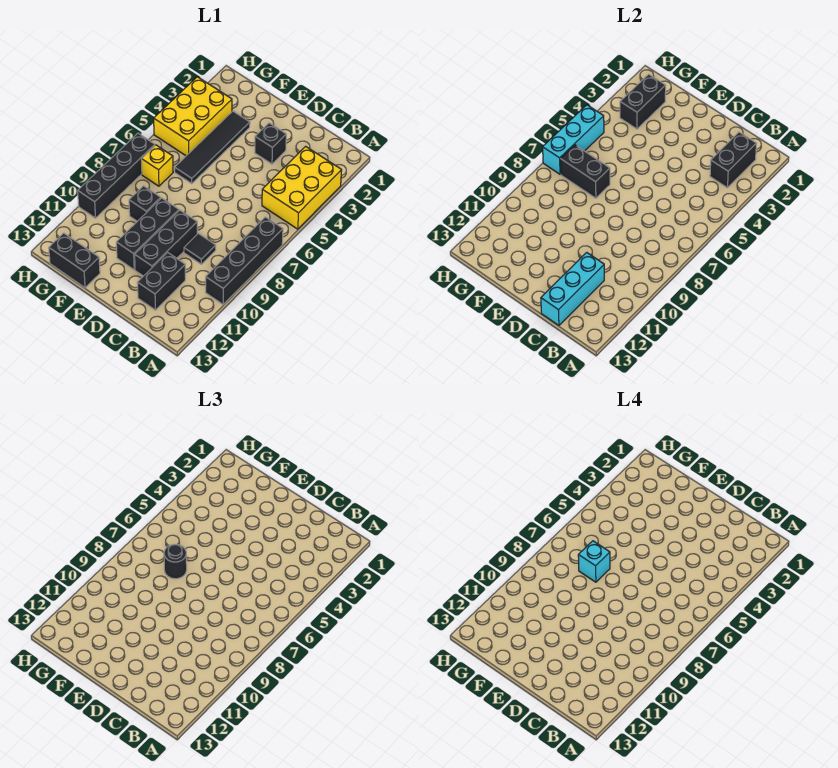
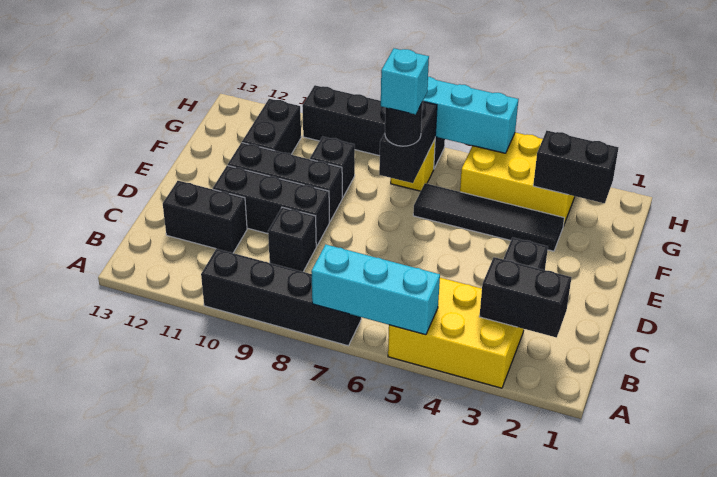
black 1x1 tile [184,233,216,264] -> black 1x1 brick [268,207,316,272]
cyan 1x3 brick [541,253,604,325] -> cyan 1x3 brick moved to [311,244,440,335]
black 1x2 brick [49,233,100,288] -> black 1x2 brick moved to [242,99,301,154]

